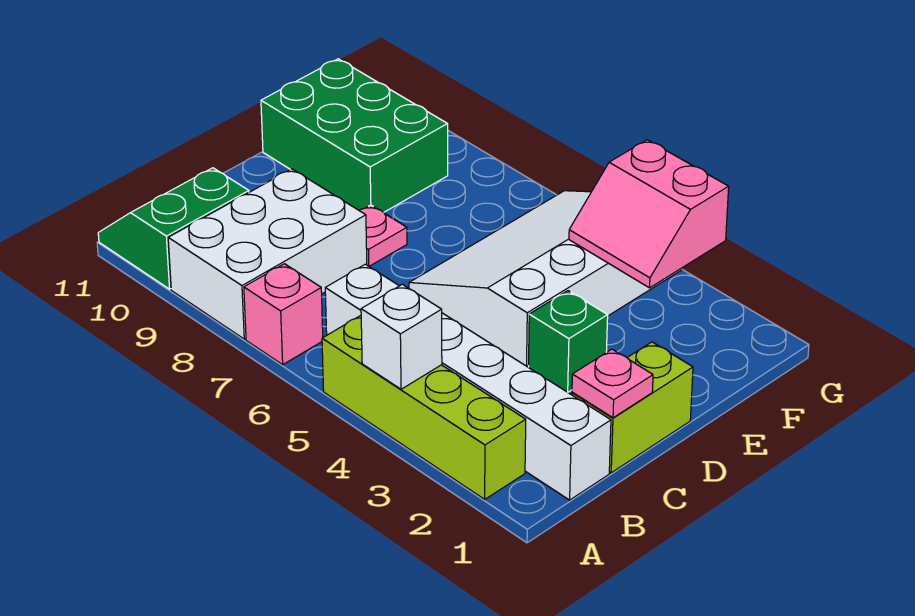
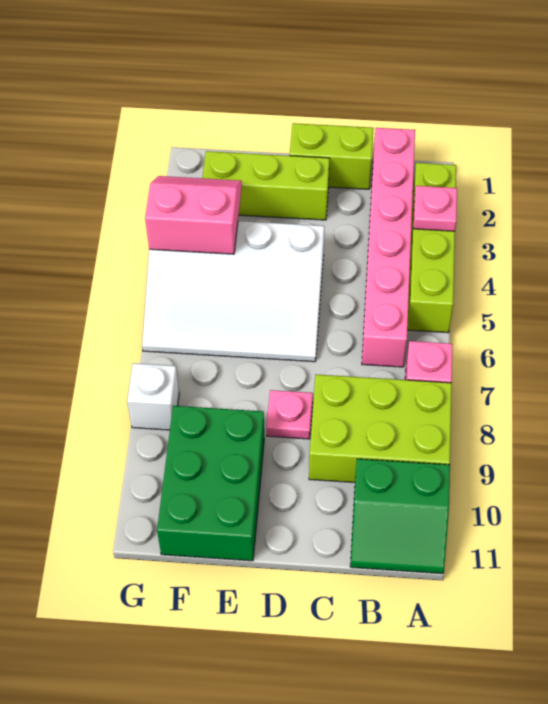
white 1x1 brick [361,284,442,389] -> white 1x1 brick moved to [127,363,179,430]
white 2x3 brick [168,169,367,339] -> lime 2x3 brick [309,375,452,482]
white 1x6 brick [325,264,611,500] -> pink 1x6 brick [362,128,415,367]
pink 1x1 plate [572,349,653,418] -> pink 1x1 plate moved to [413,186,457,231]
none -> lime 1x3 brick [202,151,329,220]
green 1x1 brick [528,291,608,392] -> none
pink 2x2 slope [569,140,729,288] -> pink 2x2 slope turned to [145,176,242,254]

